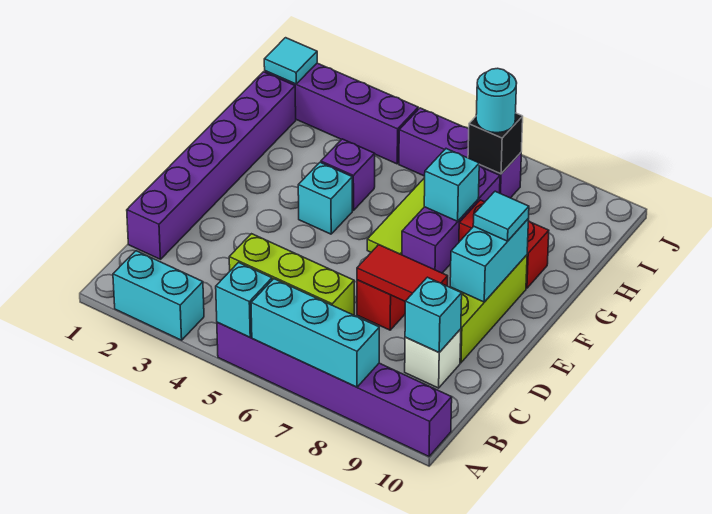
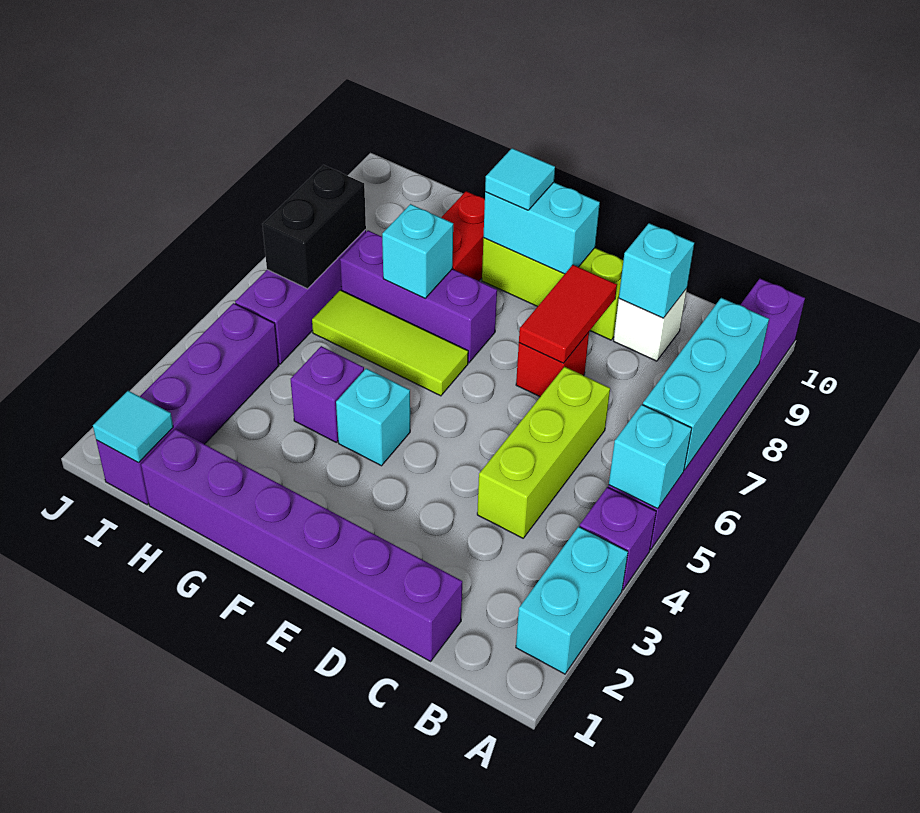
none -> purple 1x1 brick [580,487,656,590]
black 1x1 brick [468,113,523,174] -> black 1x2 brick [262,165,366,289]
cyan 1x1 round brick [476,68,517,133] -> none

